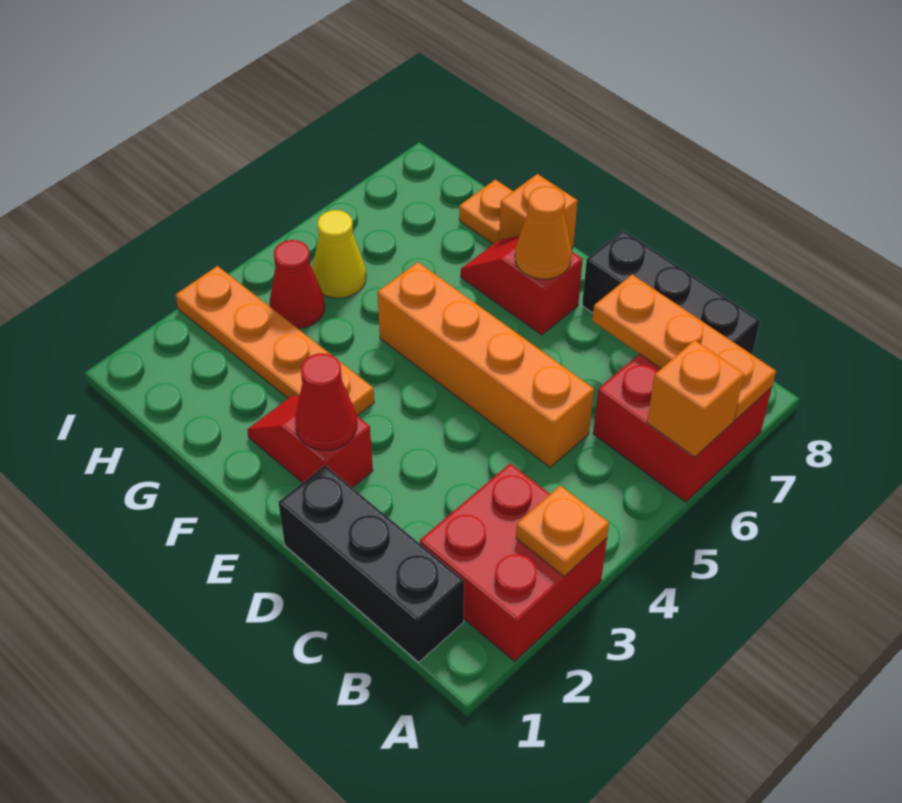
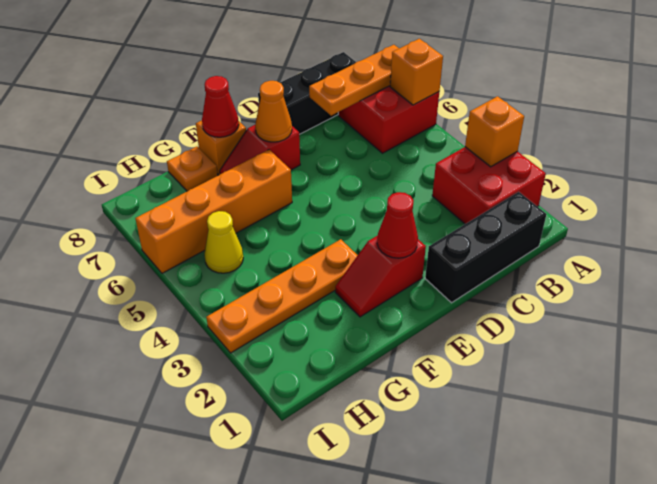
orange 1x1 plate [516,486,609,576] -> orange 1x1 brick [465,96,524,167]
orange 1x4 brick [377,262,594,467] -> orange 1x4 brick moved to [135,150,292,273]
red 1x1 cone [270,240,325,329] -> red 1x1 cone moved to [202,76,239,137]

